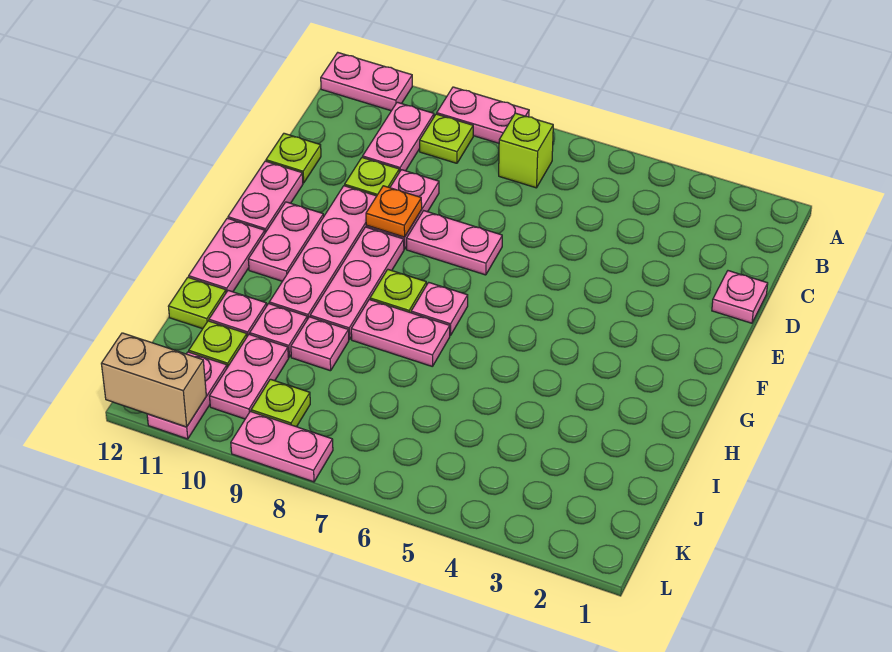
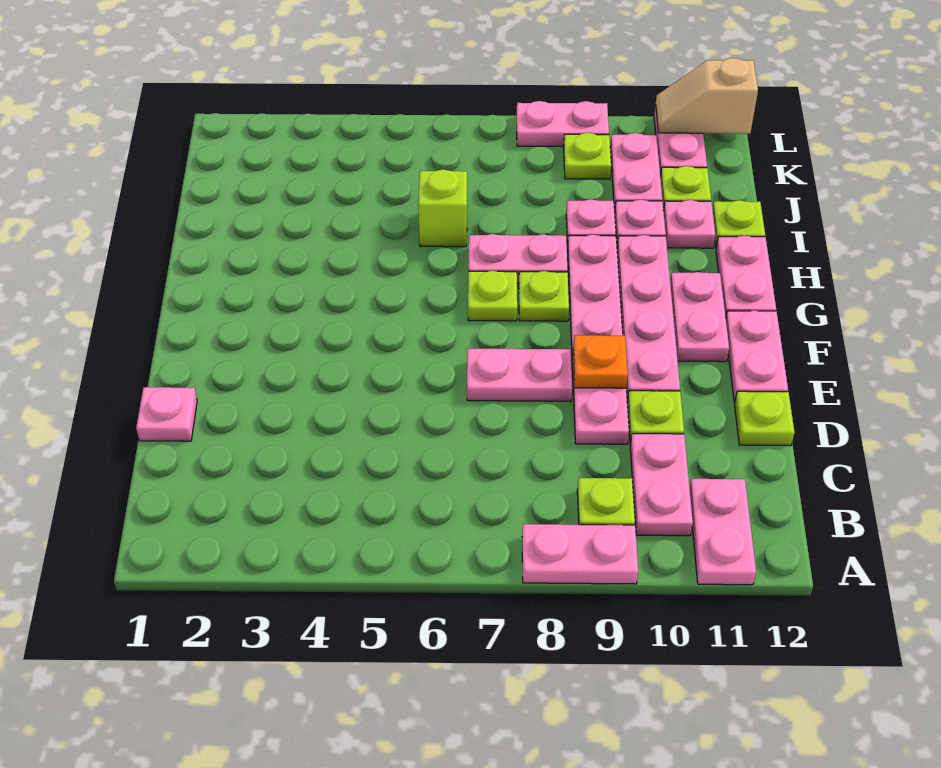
pink 1x2 plate [321,53,412,111] -> pink 1x2 plate turned to [690,479,756,585]
lime 1x1 brick [499,113,553,188] -> lime 1x1 brick moved to [418,169,467,247]
pink 1x1 plate [411,282,468,335] -> lime 1x1 plate [468,271,517,321]
tan 1x2 brick [101,333,206,427] -> tan 1x2 slope [656,58,758,134]

